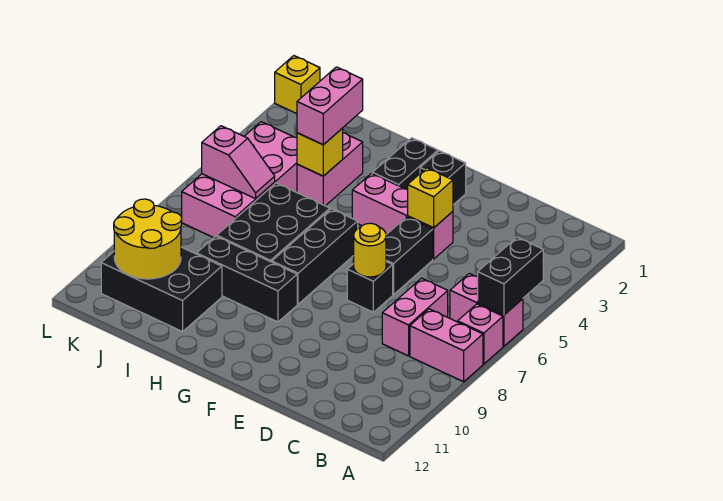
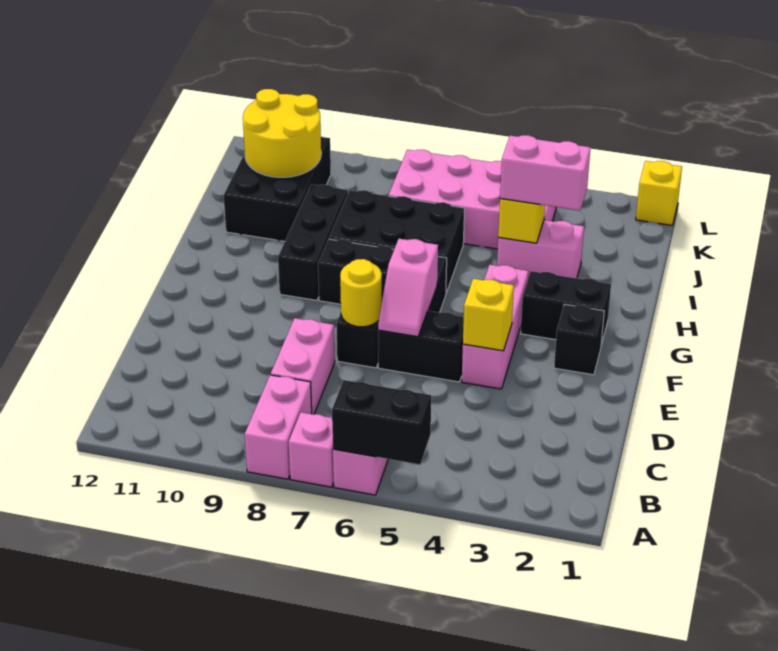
pink 1x2 brick [382,278,448,356] -> pink 1x2 brick turned to [271,318,335,414]
pink 1x2 slope [202,126,275,199] -> pink 1x2 slope moved to [378,239,438,337]

